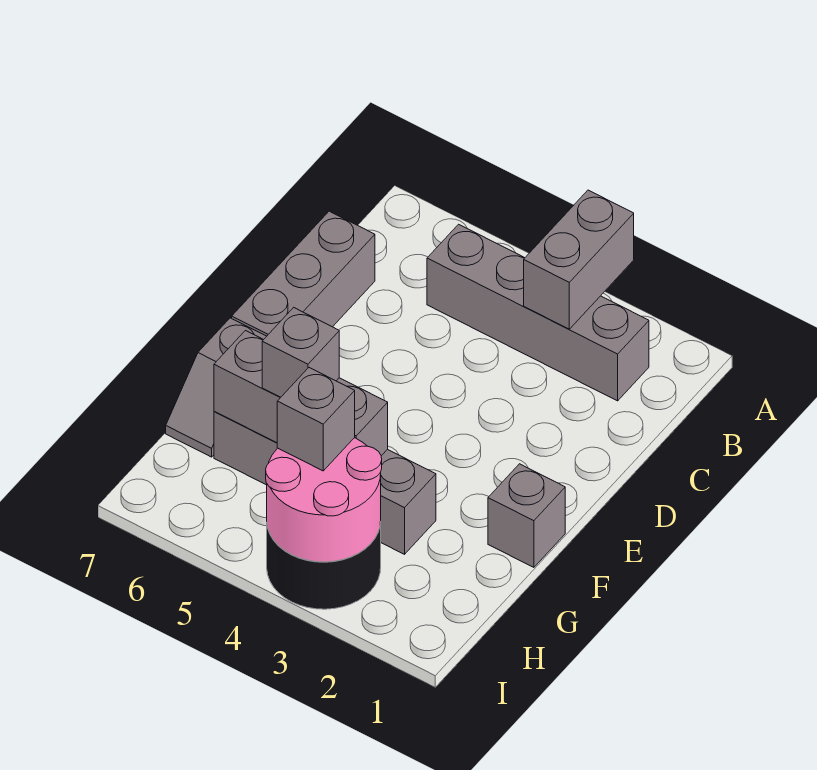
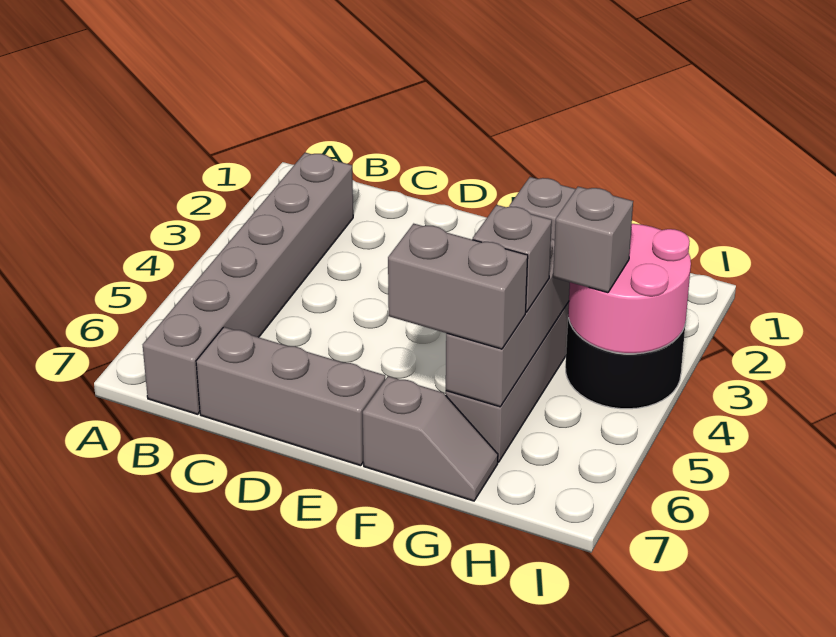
grey 1x2 brick [524,190,634,329] -> grey 1x2 brick moved to [388,224,528,349]
grey 1x4 brick [427,224,649,401] -> grey 1x6 brick [143,153,353,414]

